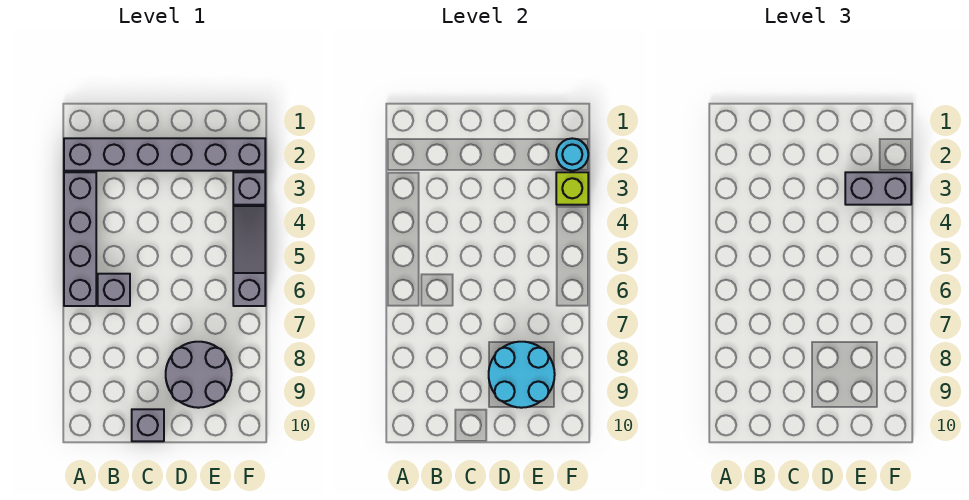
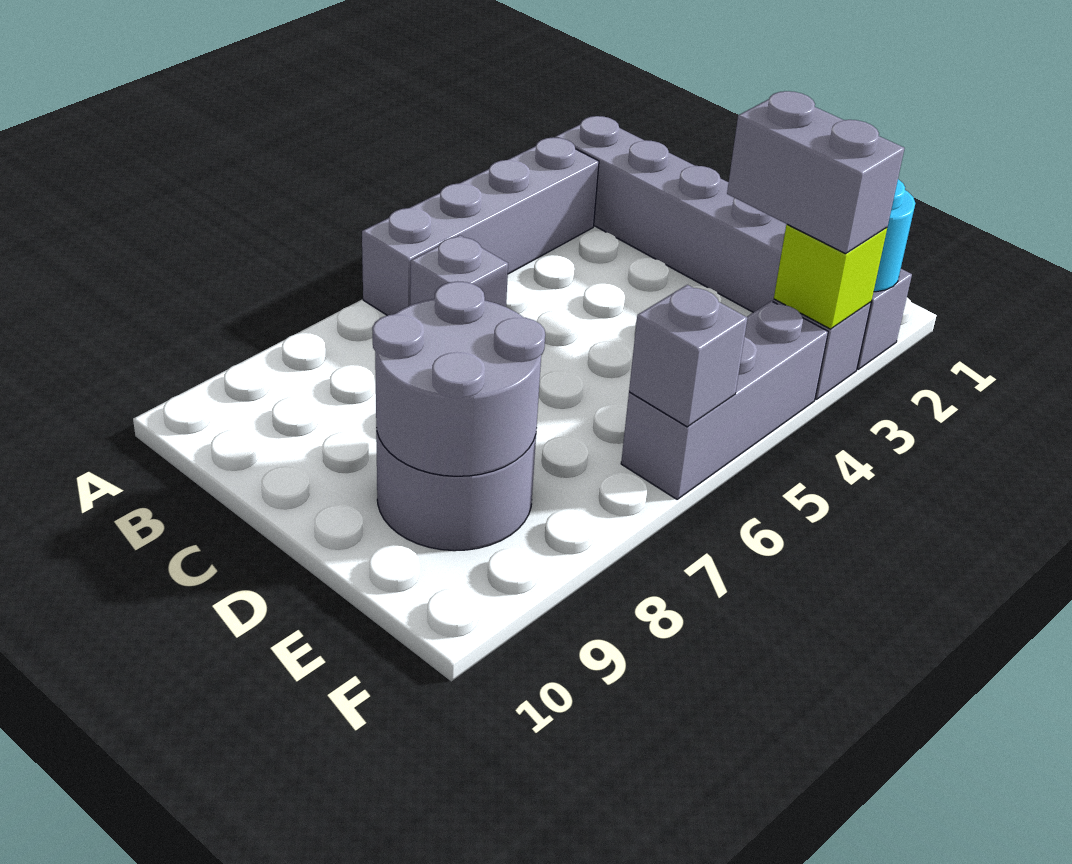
grey 1x1 brick [132,409,164,441] -> grey 1x1 brick moved to [629,285,747,427]
cyan 2x2 round brick [489,342,555,408] -> grey 2x2 round brick [372,281,545,476]
grey 1x3 slope [233,206,265,306] -> grey 1x3 brick [621,301,828,499]

